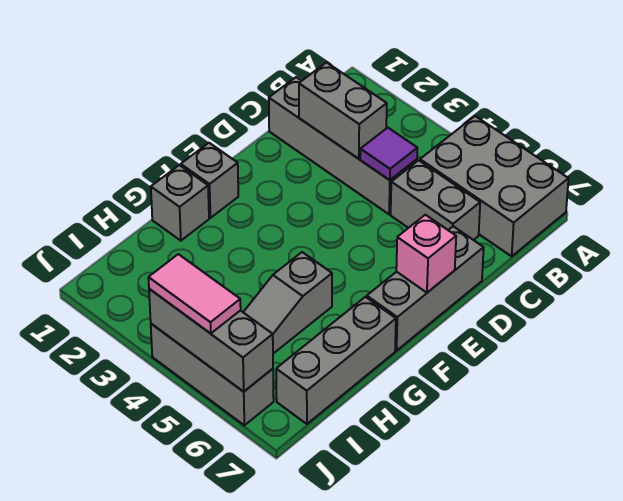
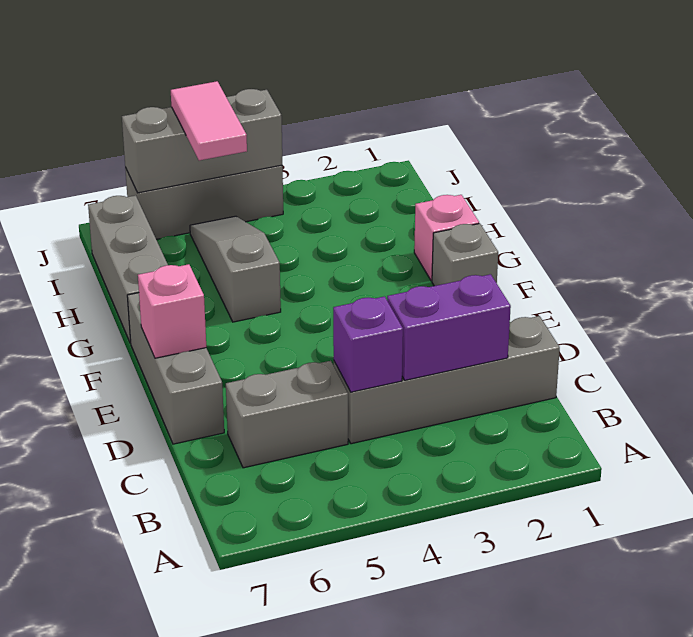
grey 2x3 brick [420,116,569,256] -> none
grey 1x2 brick [299,63,387,159] -> purple 1x2 brick [387,274,511,380]
purple 1x1 tile [360,128,417,180] -> purple 1x1 brick [333,296,403,392]
grey 1x1 brick [151,165,209,241] -> pink 1x1 brick [414,195,479,281]
pink 1x2 tile [148,254,241,333] -> pink 1x2 tile turned to [171,81,247,160]

